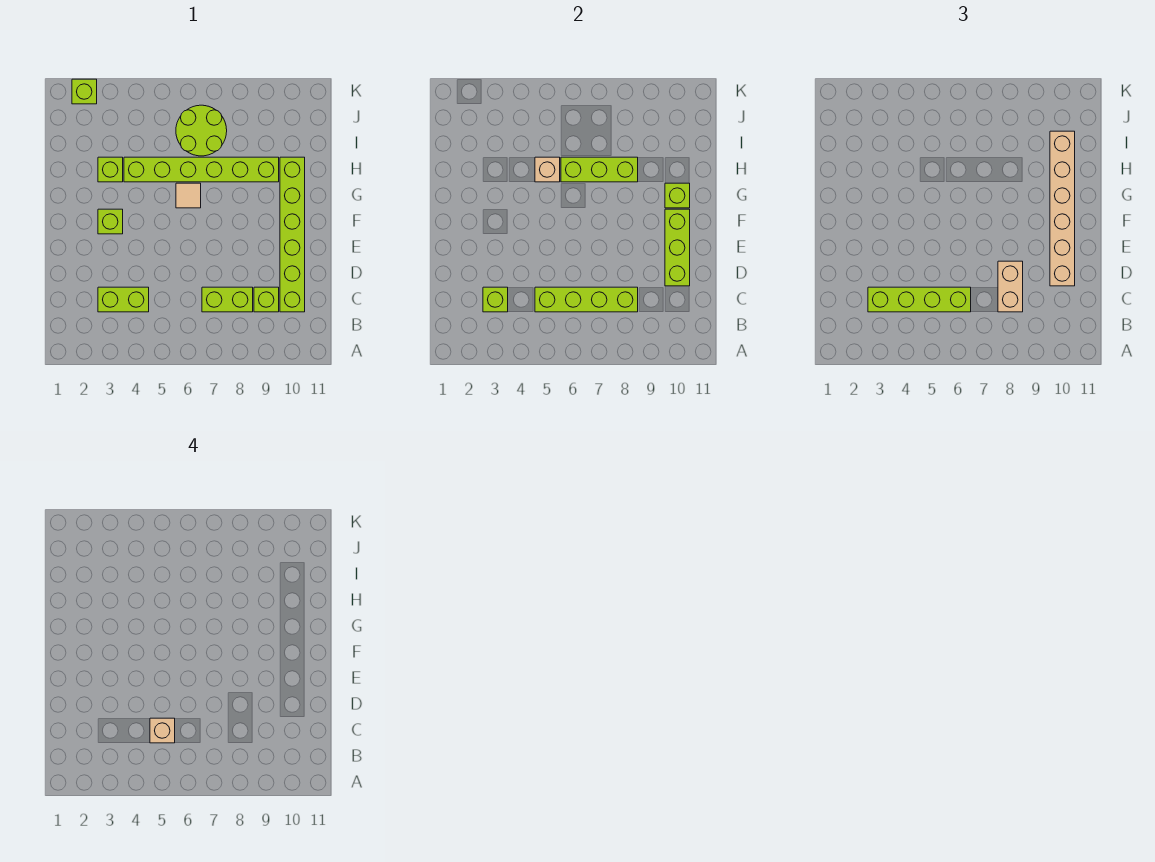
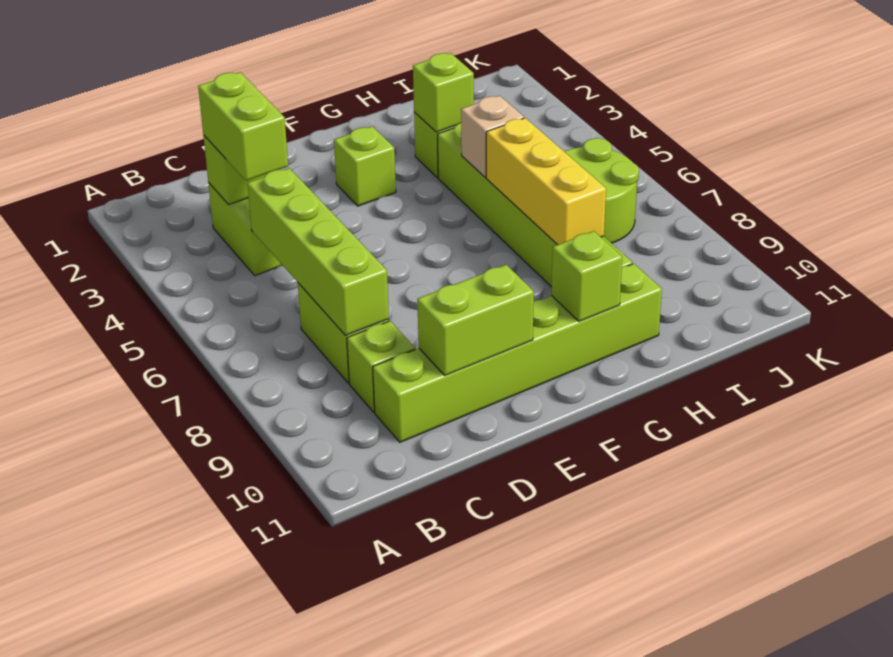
lime 1x4 brick [868,287,971,312] -> lime 1x2 brick [198,72,288,181]
tan 1x1 brick [150,718,175,743] -> none
tan 1x2 brick [998,261,1023,312] -> none
lime 1x3 brick [665,209,690,286] -> lime 1x2 brick [417,265,534,375]
tan 1x6 brick [1050,131,1075,286] -> none
tan 1x1 tile [176,183,201,208] -> none
lime 1x3 brick [561,157,638,182] -> yellow 1x3 brick [486,118,606,245]
lime 1x1 brick [72,79,97,104] -> lime 1x1 brick moved to [413,53,474,132]

